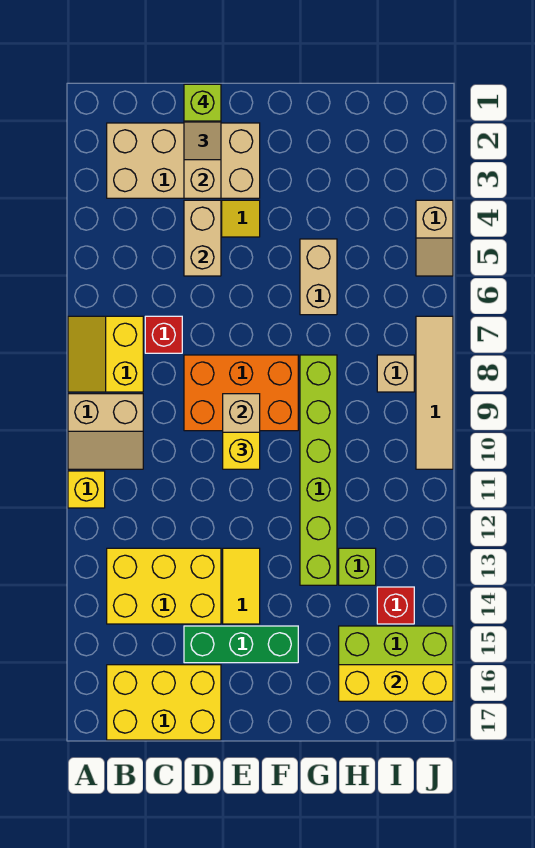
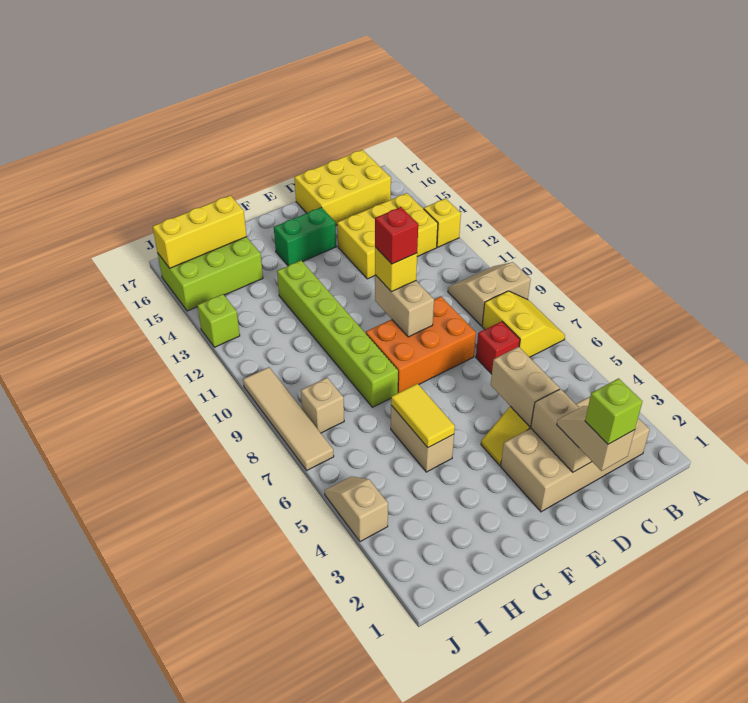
yellow 1x1 brick [68,471,105,508] -> yellow 1x1 brick moved to [424,198,461,247]
green 1x3 brick [184,626,298,663] -> green 1x2 brick [274,207,336,266]
yellow 1x2 tile [223,548,260,624] -> yellow 1x2 tile moved to [391,384,455,448]
lime 1x1 brick [339,548,376,585] -> lime 1x1 brick moved to [197,294,240,347]
red 1x1 brick [377,587,414,624] -> red 1x1 brick moved to [375,207,418,264]

